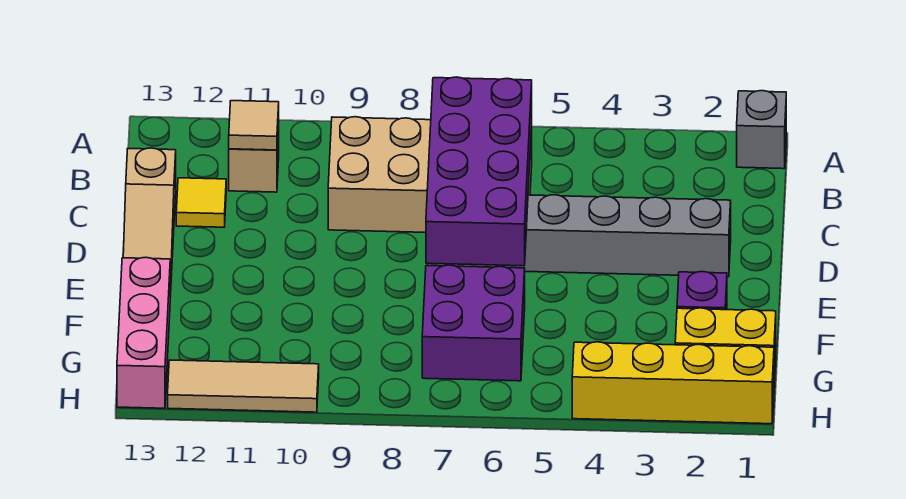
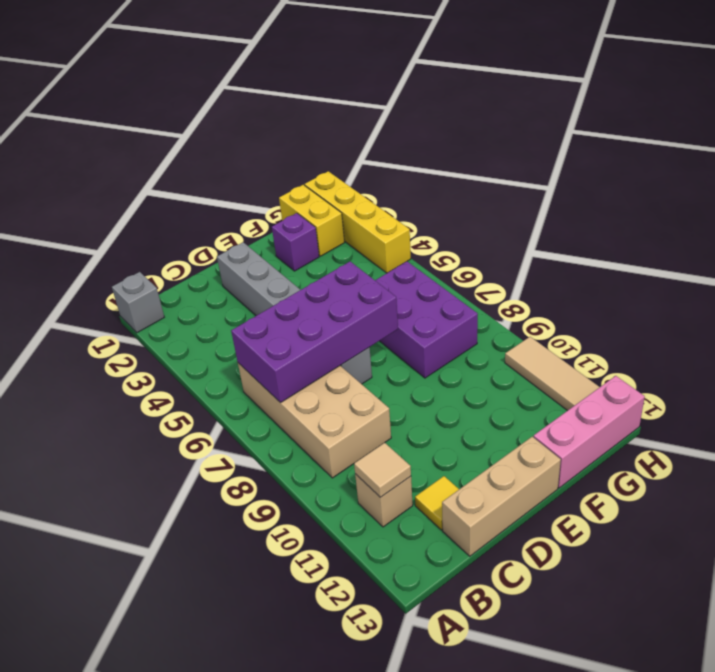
tan 1x3 slope [123,148,176,297] -> tan 1x3 brick [442,437,561,556]
purple 2x2 brick [422,265,525,381] -> purple 2x3 brick [375,261,478,378]

